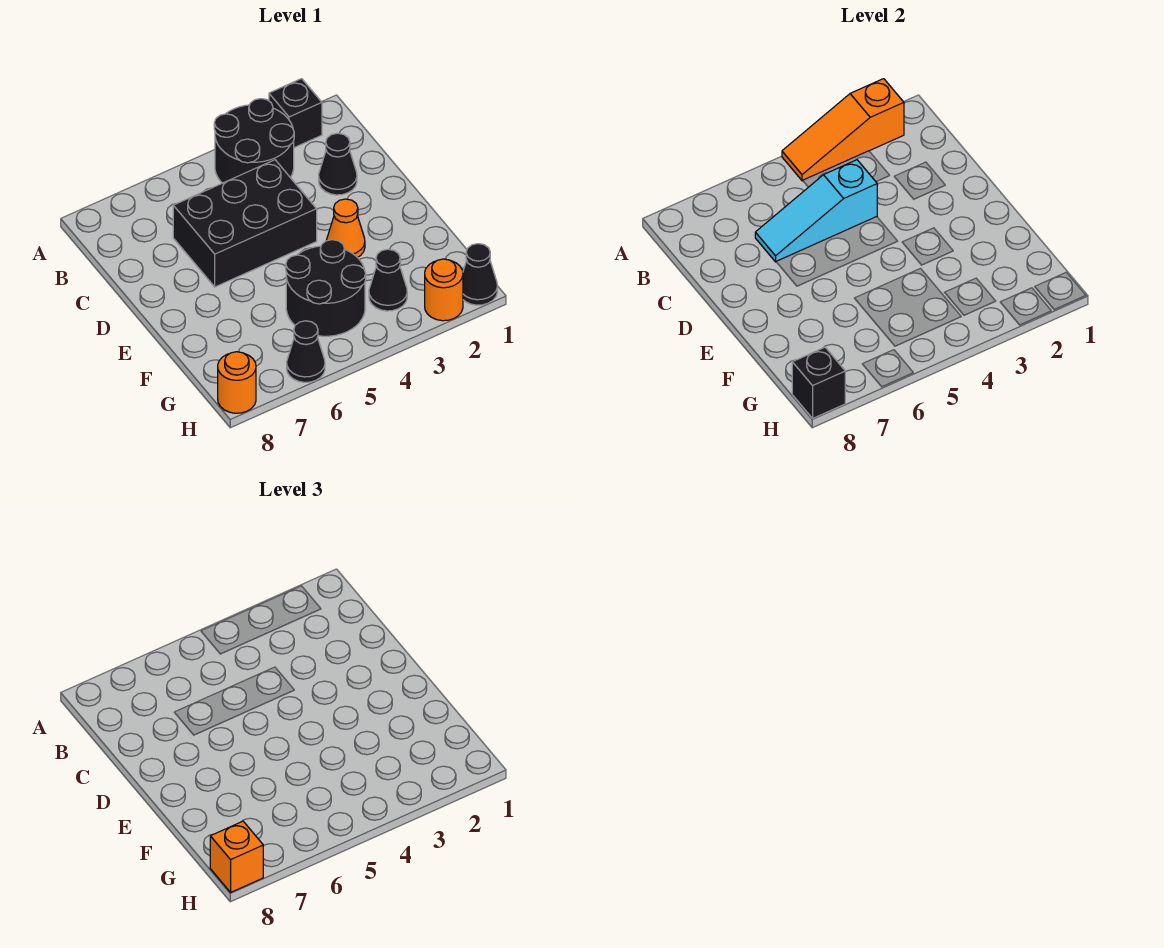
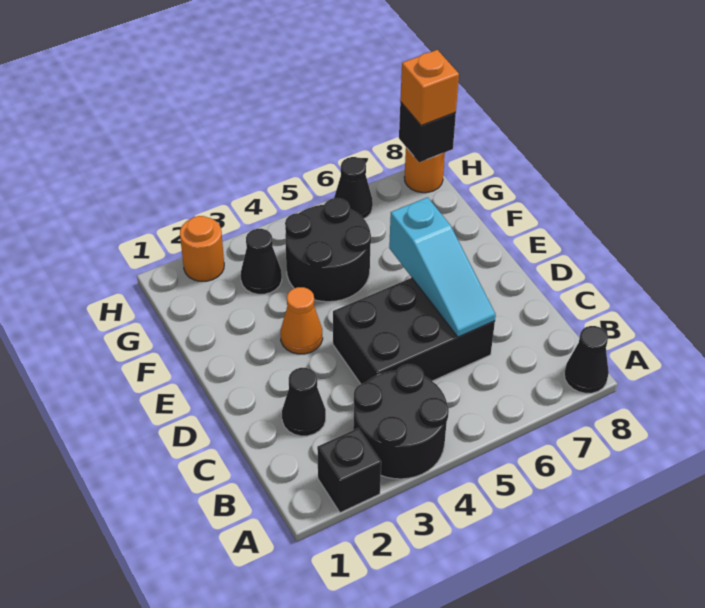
orange 1x3 slope [782,79,904,181] -> none
cyan 1x3 slope [755,160,877,262] -> cyan 1x3 slope turned to [389,197,496,337]
black 1x1 cone [463,244,497,305] -> black 1x1 cone moved to [564,326,609,393]

